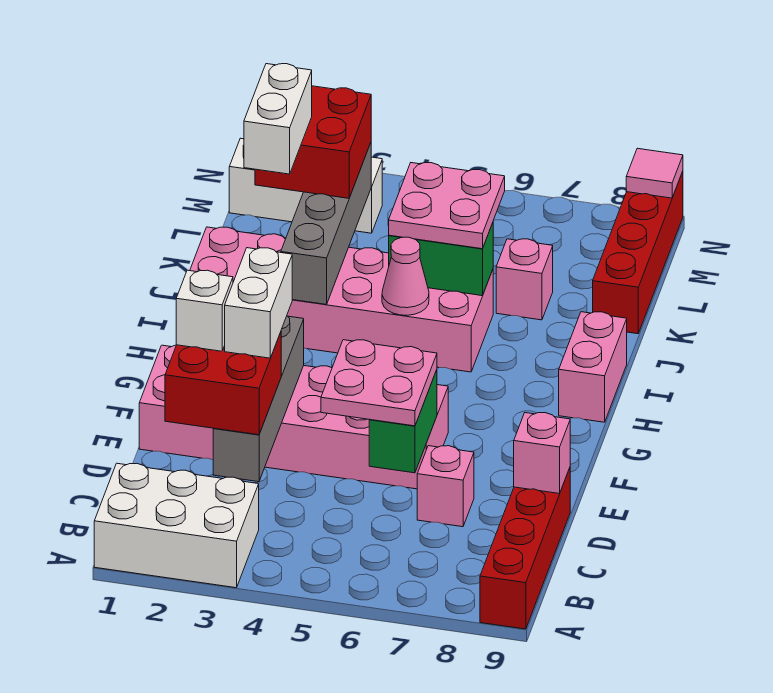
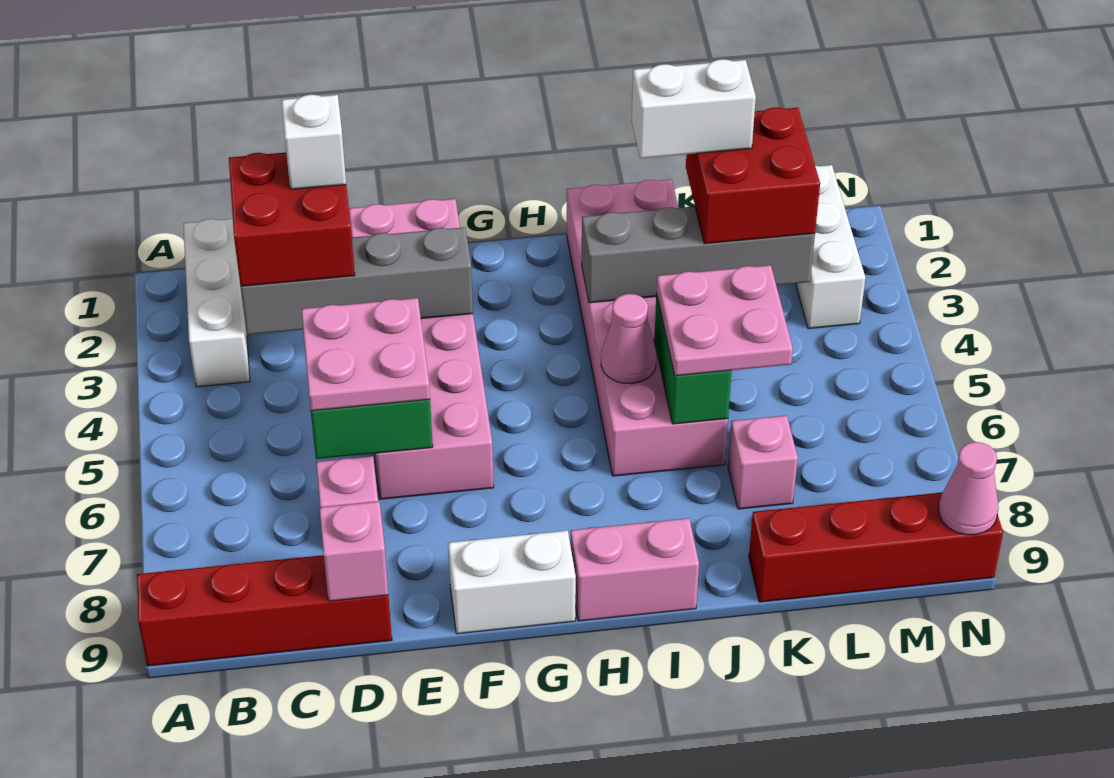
white 2x3 brick [94,463,259,588] -> white 1x3 brick [183,219,250,387]
white 1x2 brick [225,248,292,358] -> white 1x2 brick moved to [448,530,576,634]
pink 1x1 tile [626,148,683,198] -> pink 1x1 cone [939,442,999,535]

